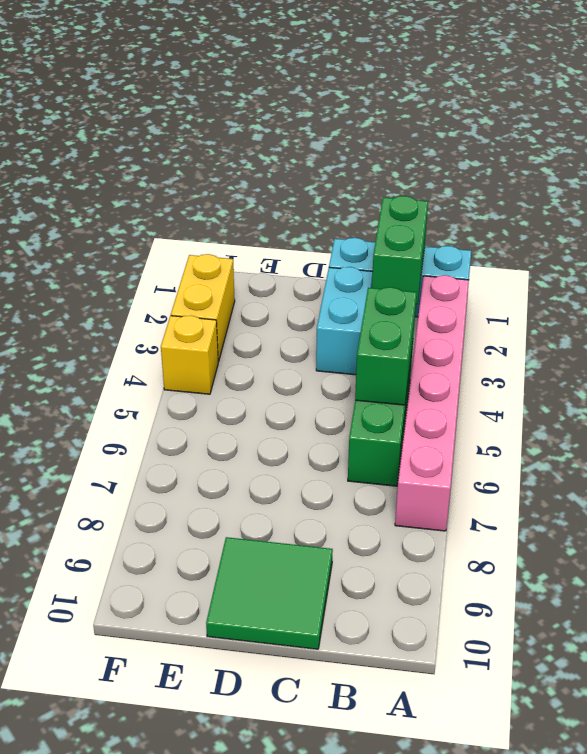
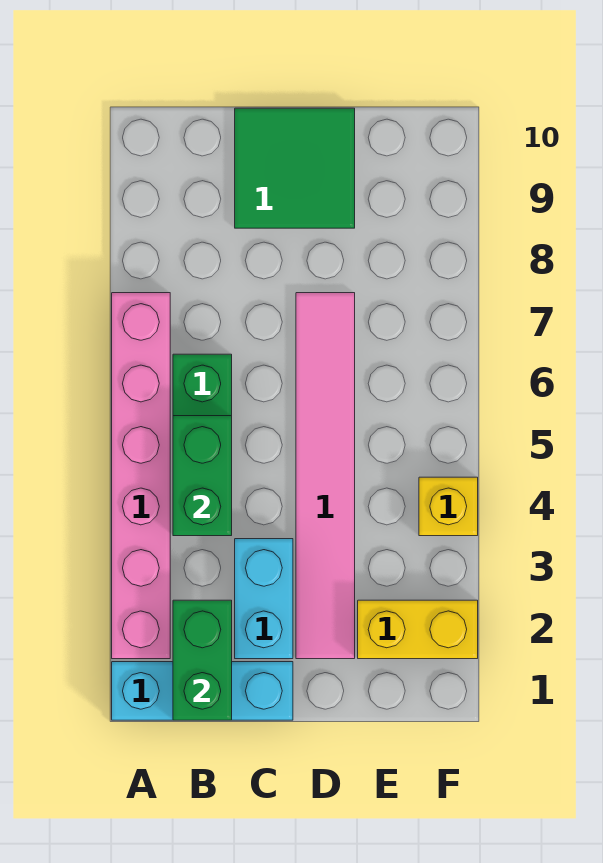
none -> pink 1x6 tile [296,293,355,659]
yellow 1x2 brick [171,254,235,361] -> yellow 1x2 brick turned to [358,600,478,659]

